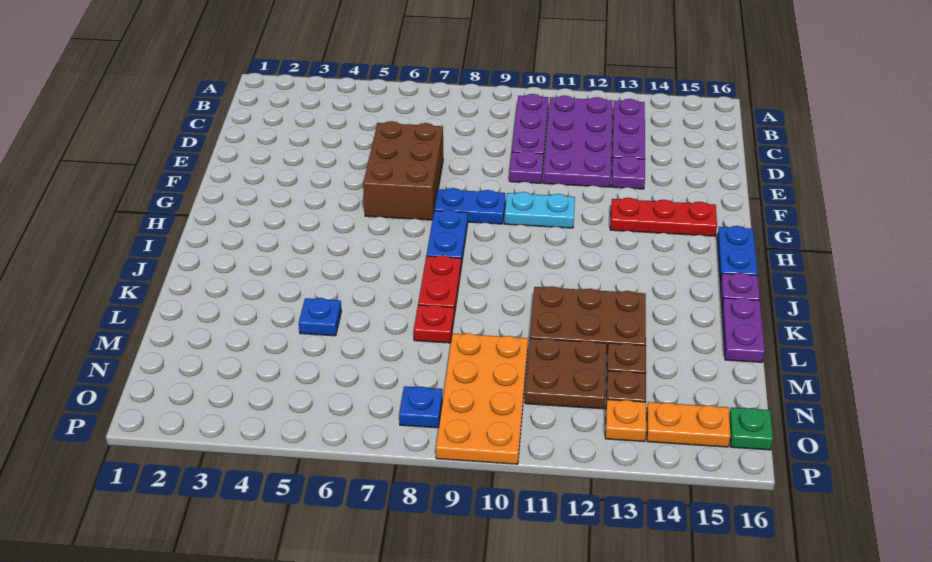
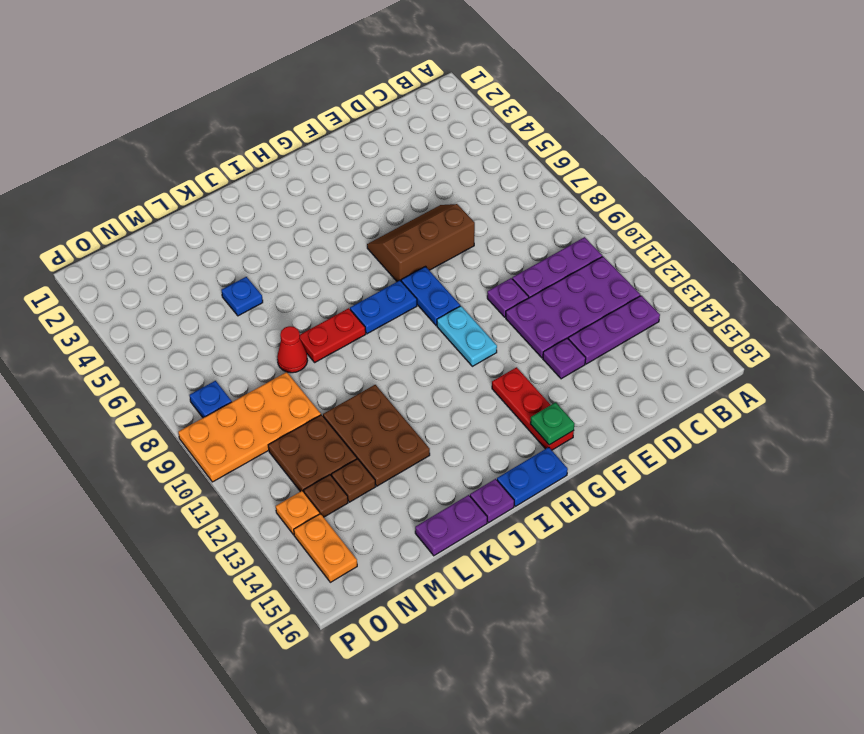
brown 2x3 brick [363,121,443,220] -> brown 2x3 slope [367,204,475,282]
red 1x1 plate [414,305,454,343] -> red 1x1 cone [277,326,308,373]
green 1x1 plate [729,407,773,450] -> green 1x1 plate moved to [530,402,575,445]

